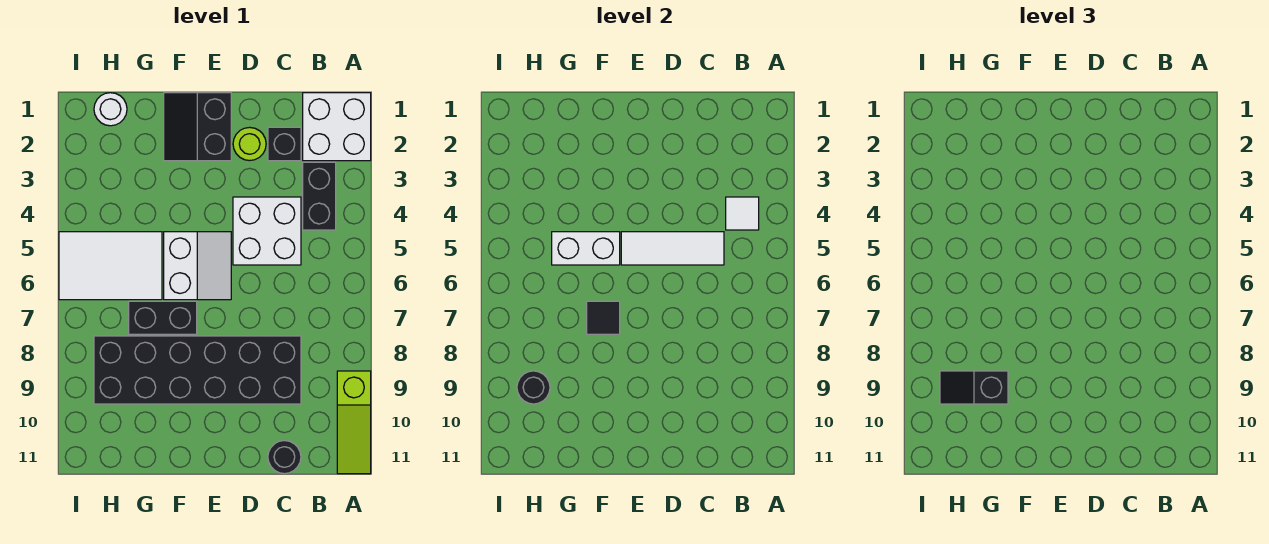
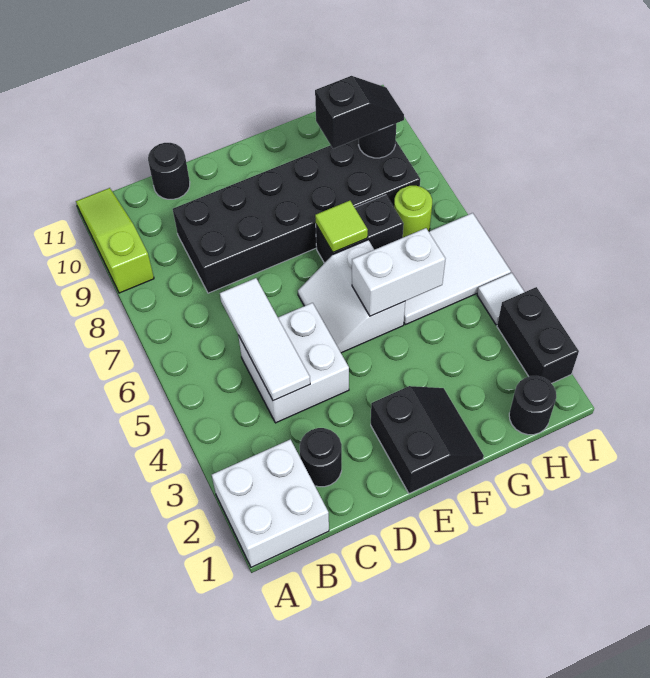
black 1x2 brick [303,162,336,230] -> black 1x2 brick moved to [497,287,579,384]
white 1x1 tile [726,197,759,230] -> white 1x1 tile moved to [477,273,524,325]
black 1x1 brick [268,127,301,161] -> black 1x1 round brick [300,428,342,487]
white 1x3 tile [621,232,724,265] -> white 1x3 tile turned to [220,278,310,401]
lime 1x1 round brick [233,127,266,161] -> lime 1x1 round brick moved to [394,186,432,237]
black 1x1 tile [587,301,620,334] -> lime 1x1 tile [315,201,368,252]
white 1x1 round brick [94,93,127,126] -> black 1x1 round brick [509,376,556,435]

